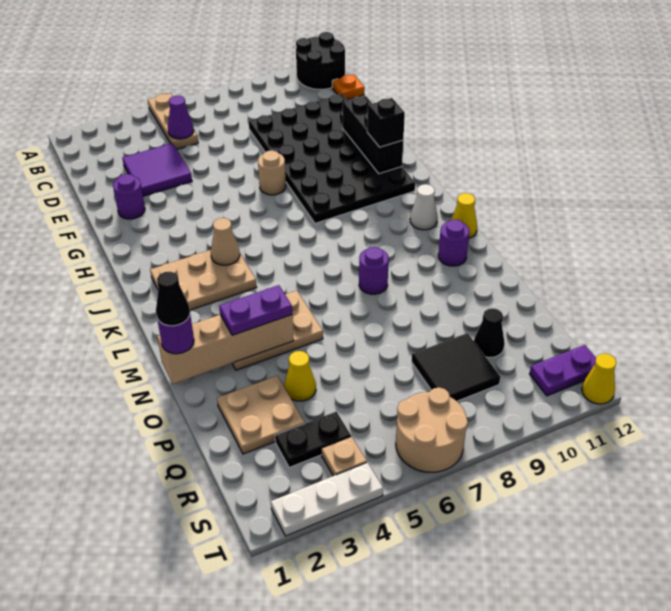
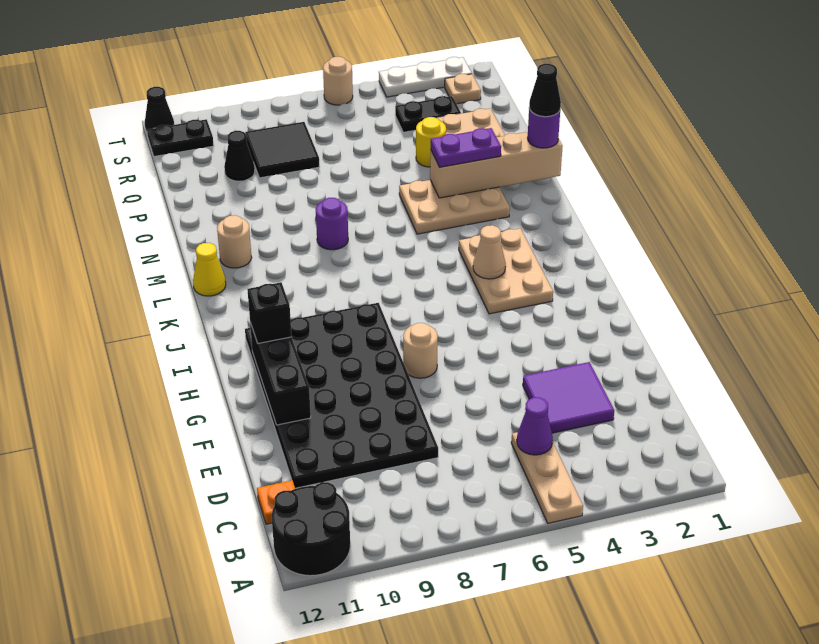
purple 1x1 round brick [113,174,145,219] -> none
tan 2x3 plate [150,250,257,310] -> tan 2x3 plate turned to [459,229,553,314]
white 1x1 cone [410,184,438,230] -> none
purple 1x1 round brick [438,220,469,266] -> tan 1x1 round brick [217,215,252,268]
yellow 1x1 cone [284,351,316,401] -> yellow 1x1 round brick [416,117,446,167]
tan 1x1 plate [322,437,367,476] -> tan 1x1 plate moved to [445,74,481,104]
tan 2x2 round brick [396,388,468,472] -> tan 1x1 round brick [323,57,353,105]
purple 1x2 plate [530,345,596,396] -> black 1x2 plate [147,119,214,157]
yellow 1x1 cone [582,354,616,404] -> black 1x1 cone [145,87,174,132]

